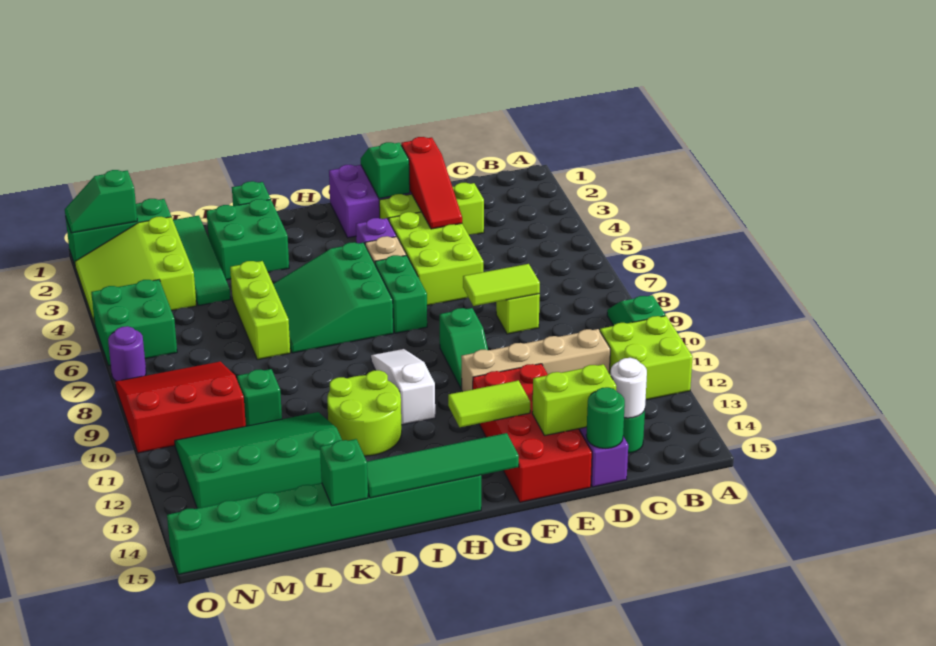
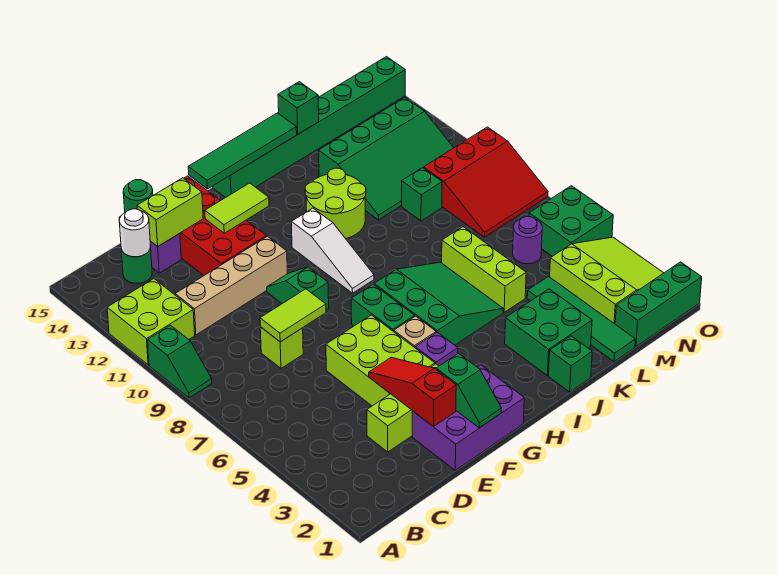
green 1x2 slope [65,170,137,233] -> none
purple 1x1 round brick [108,326,146,381] -> purple 1x1 round brick moved to [513,217,542,264]

